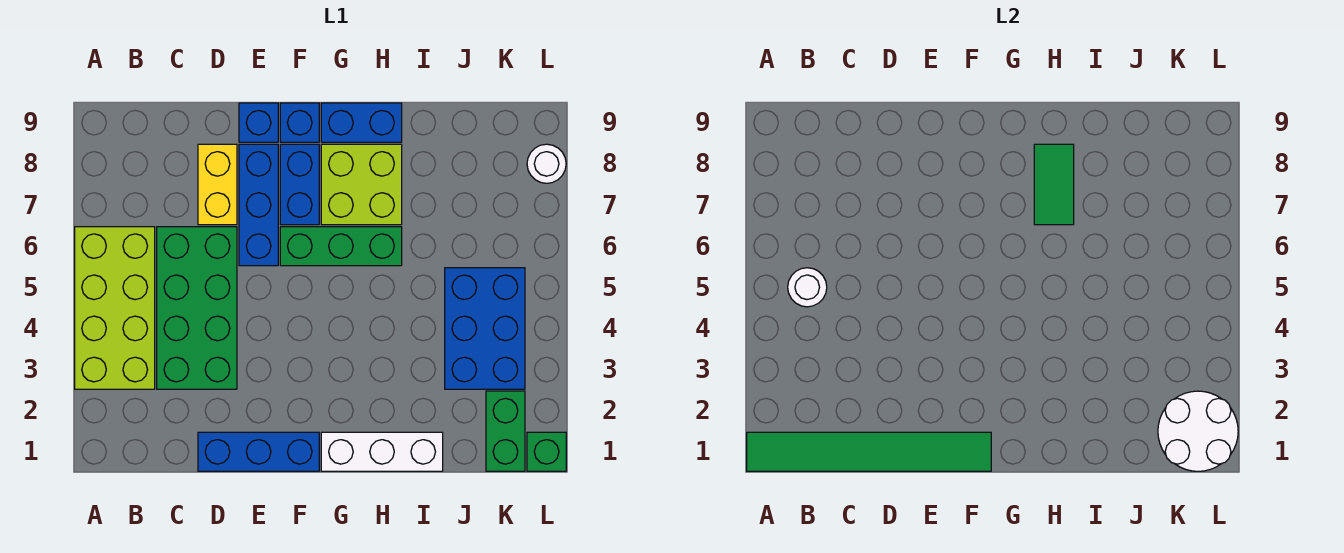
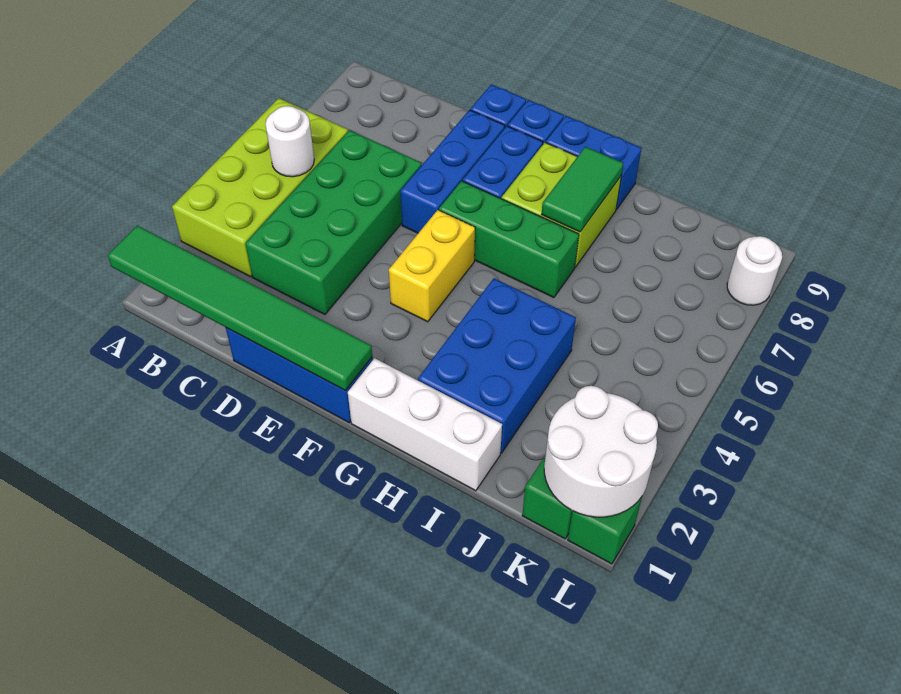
yellow 1x2 brick [198,144,237,225] -> yellow 1x2 brick moved to [389,210,475,322]
blue 2x3 brick [445,268,525,389] -> blue 2x3 brick moved to [418,278,576,453]

